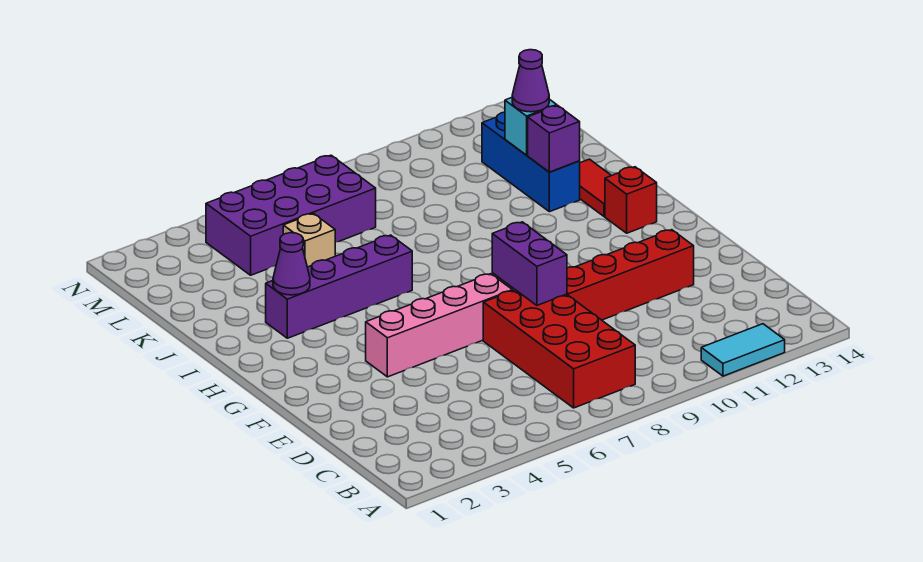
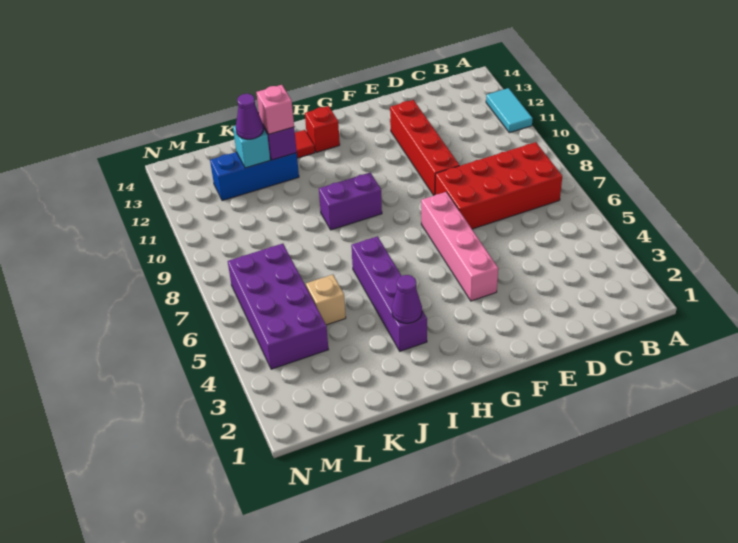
purple 1x2 brick [492,222,567,305] -> purple 1x2 brick moved to [319,173,382,230]
none -> pink 1x1 brick [256,85,294,134]

